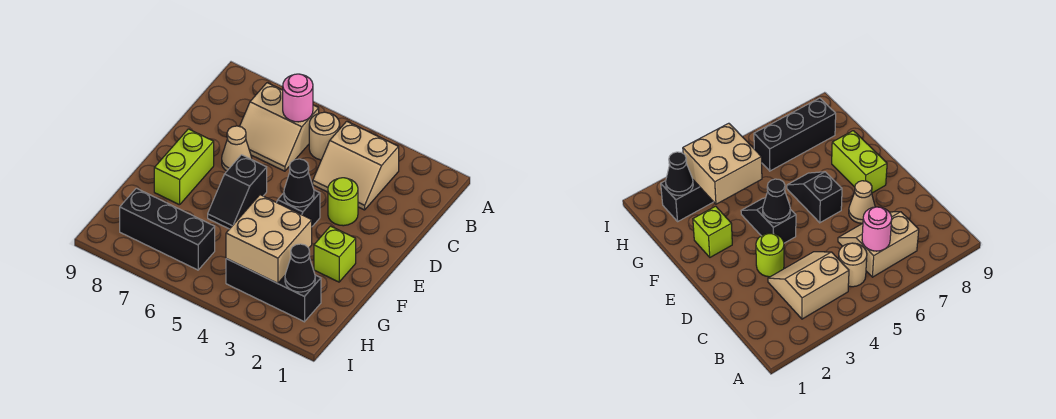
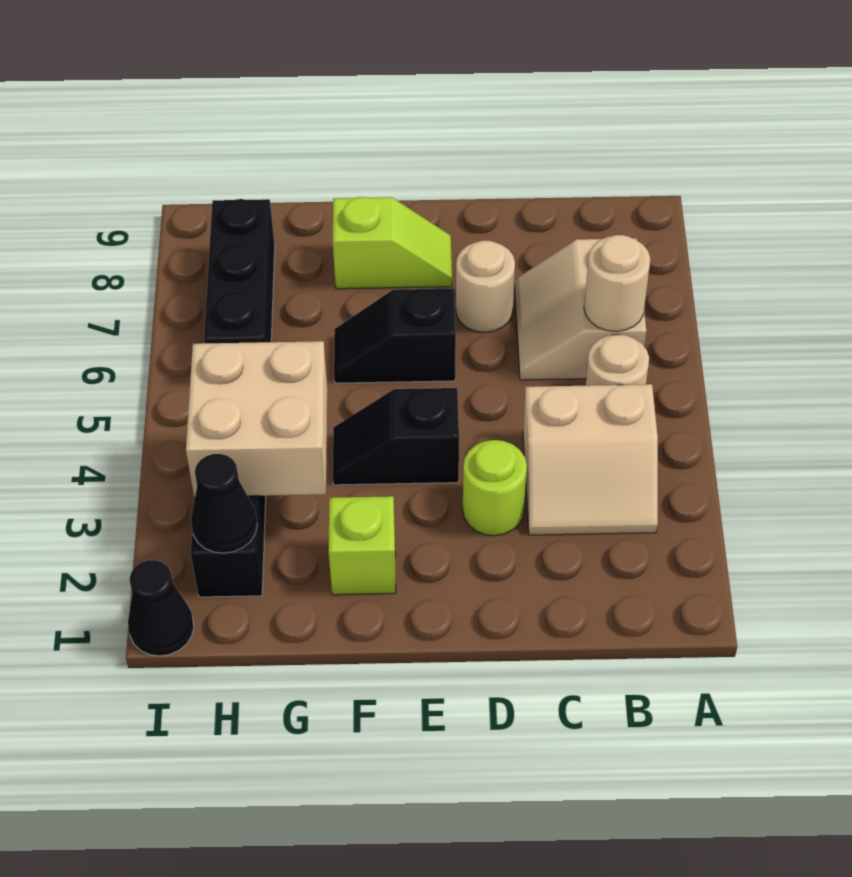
tan 2x2 slope [313,121,399,210] -> tan 2x2 slope turned to [523,384,658,535]
pink 1x1 round brick [283,74,313,122] -> tan 1x1 round brick [584,235,650,332]
tan 1x1 cone [222,126,252,171] -> tan 1x1 round brick [456,241,515,332]
black 1x1 cone [284,159,314,207] -> black 1x1 cone moved to [128,560,194,656]
lime 1x2 brick [154,129,214,205] -> lime 1x2 slope [333,197,452,289]

